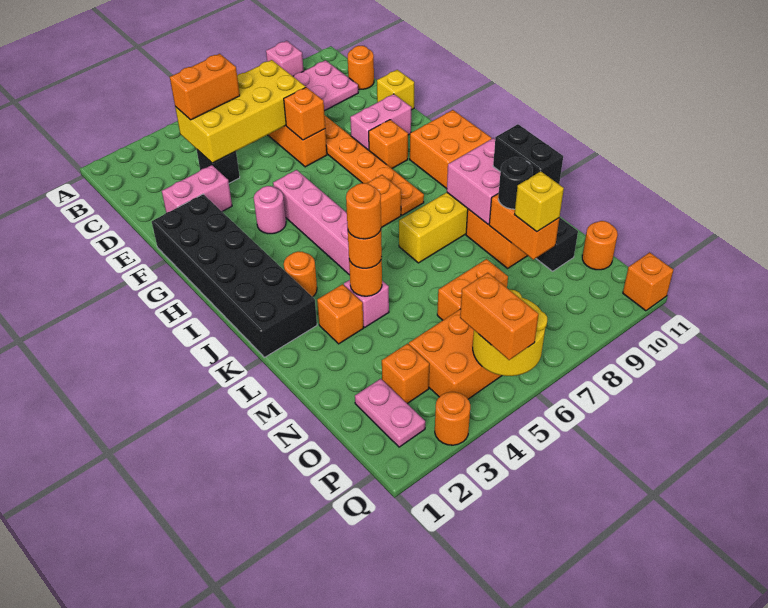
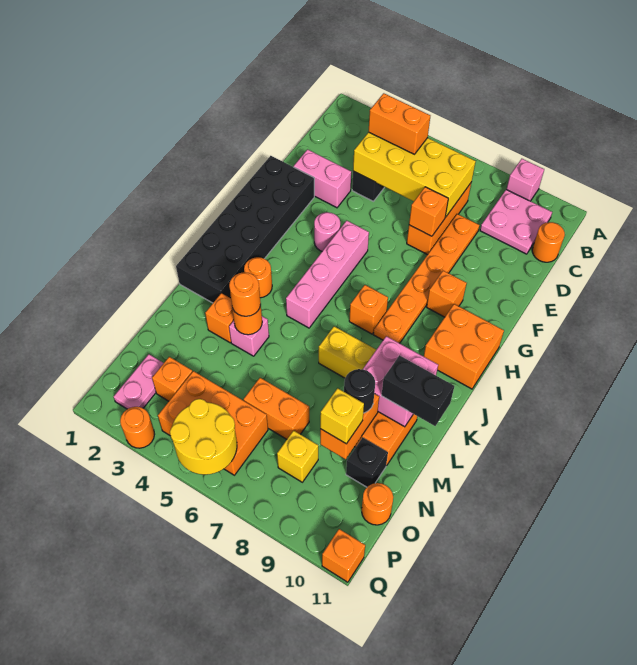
yellow 1x1 brick [377,70,414,110] -> yellow 1x1 brick moved to [277,430,318,482]
pink 1x2 brick [350,94,411,150] -> none
orange 1x1 round brick [346,183,381,239] -> none
black 1x2 brick [493,124,563,184] -> black 1x2 brick turned to [382,355,454,426]
orange 1x2 brick [460,273,539,360] -> none

